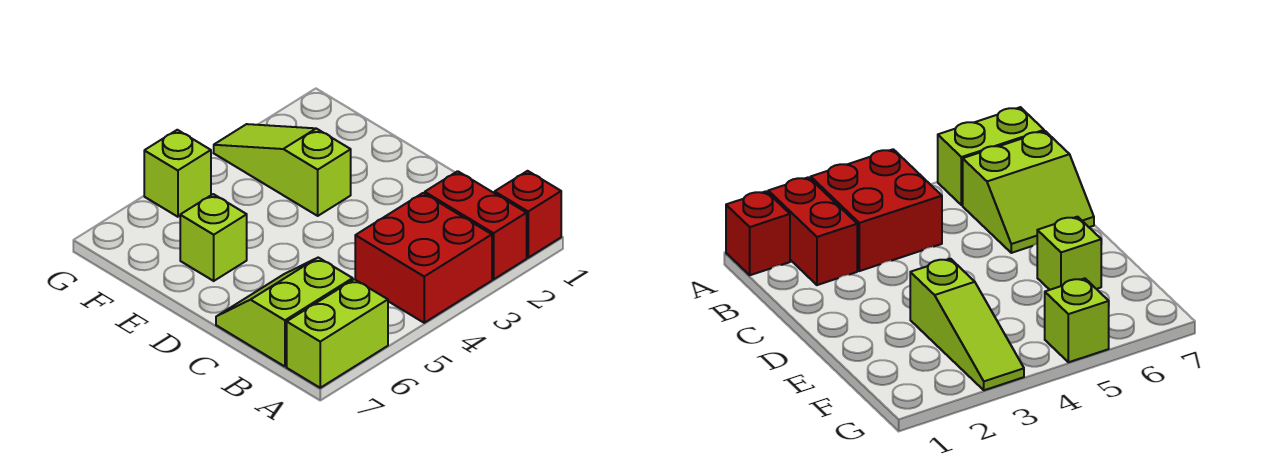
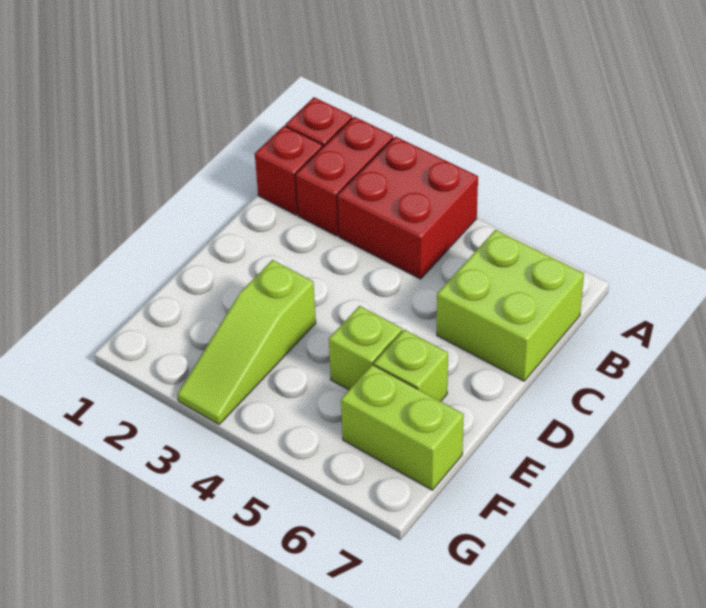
lime 1x2 brick [287,279,388,388] -> lime 1x2 brick moved to [341,365,464,490]
none -> red 1x1 brick [255,126,323,215]
lime 2x2 slope [216,258,353,366] -> lime 2x2 brick [437,230,584,381]
lime 1x1 brick [144,130,211,217] -> lime 1x1 brick moved to [329,306,402,390]

